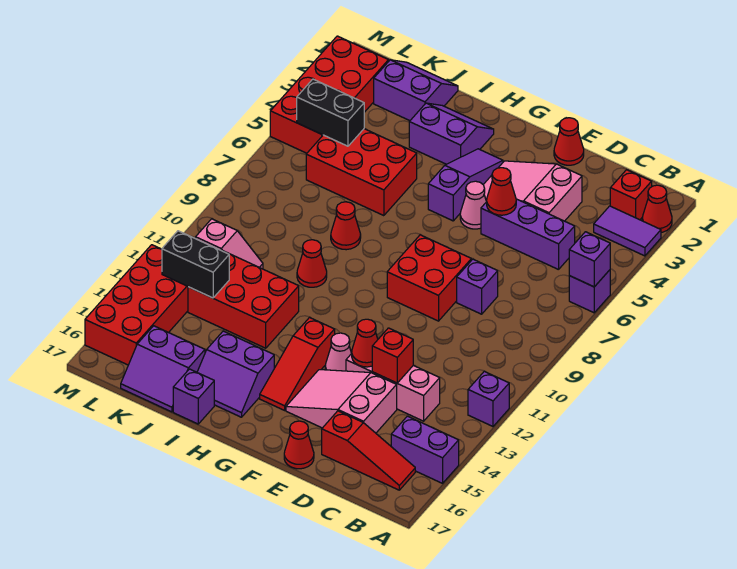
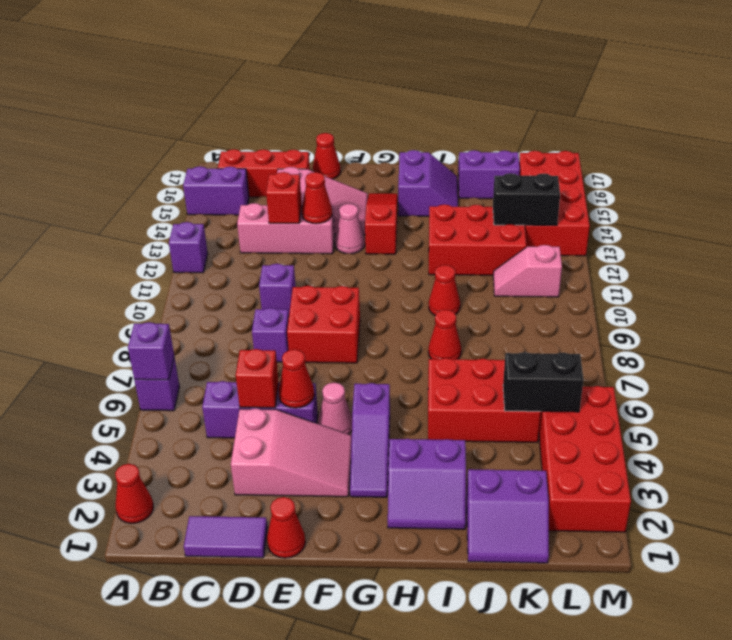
purple 1x2 tile [594,206,661,256] -> purple 1x2 tile moved to [184,516,267,558]
red 1x1 brick [610,170,652,220] -> red 1x1 brick moved to [236,349,279,408]
red 1x3 slope [322,411,415,490] -> red 1x3 brick [218,149,310,197]
purple 2x2 slope [197,331,274,417] -> purple 2x2 slope turned to [398,150,458,216]
purple 1x1 brick [173,369,214,424] -> purple 1x1 brick moved to [259,264,296,313]

